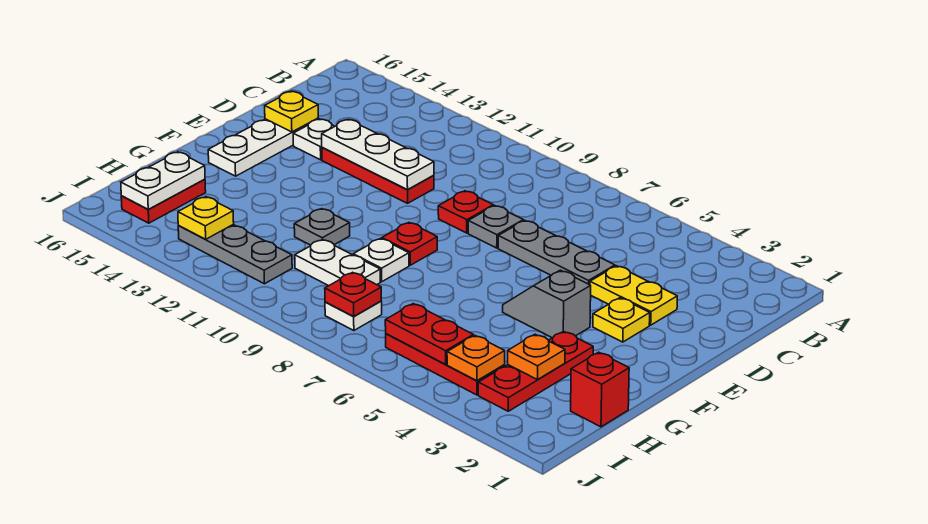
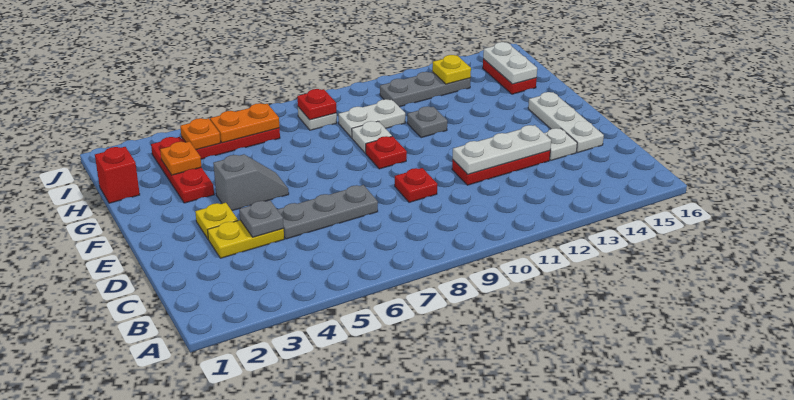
grey 1x1 plate [468,206,523,248] -> grey 1x1 plate moved to [239,200,284,237]
yellow 1x1 plate [265,92,318,132] -> none
red 1x2 plate [385,304,473,365] -> orange 1x2 plate [210,103,279,143]

